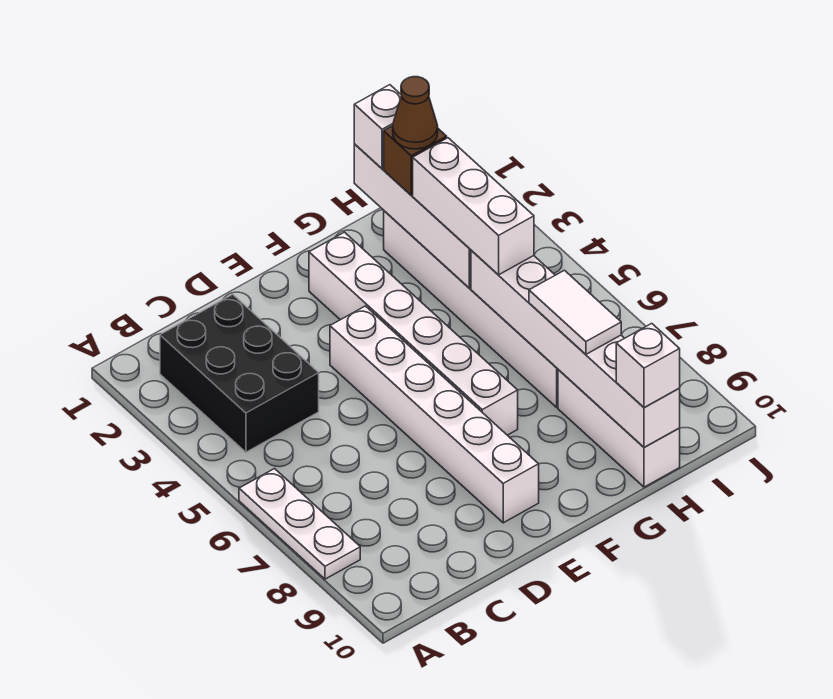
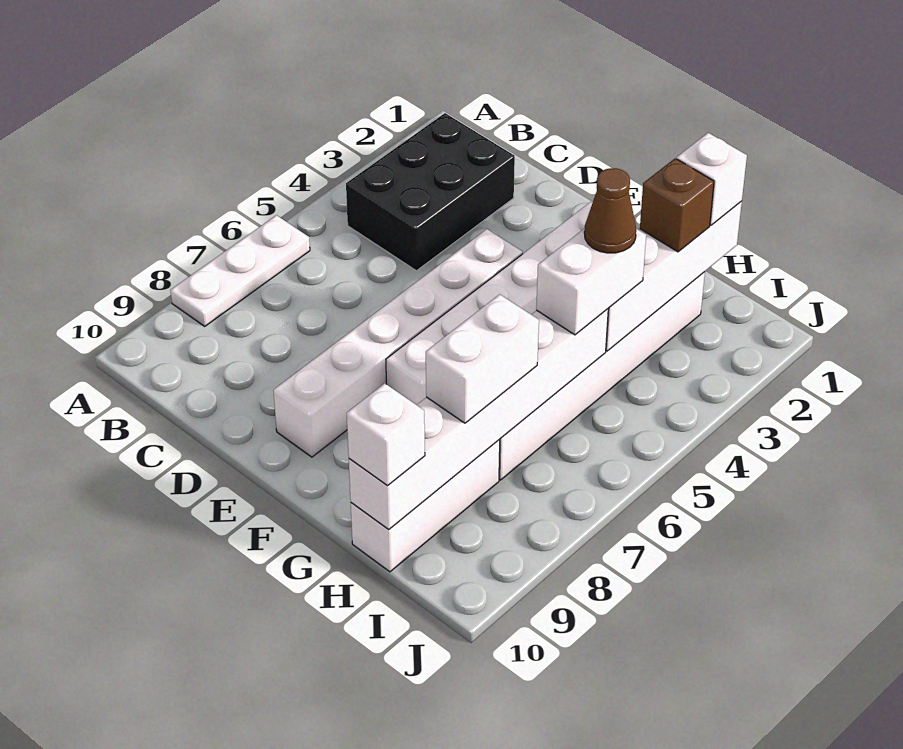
brown 1x1 cone [393,77,438,149] -> brown 1x1 cone moved to [584,168,636,253]
white 1x3 brick [413,138,534,275] -> white 1x2 brick [536,228,646,335]
white 1x2 tile [529,270,621,354] -> white 1x2 brick [426,294,539,423]

